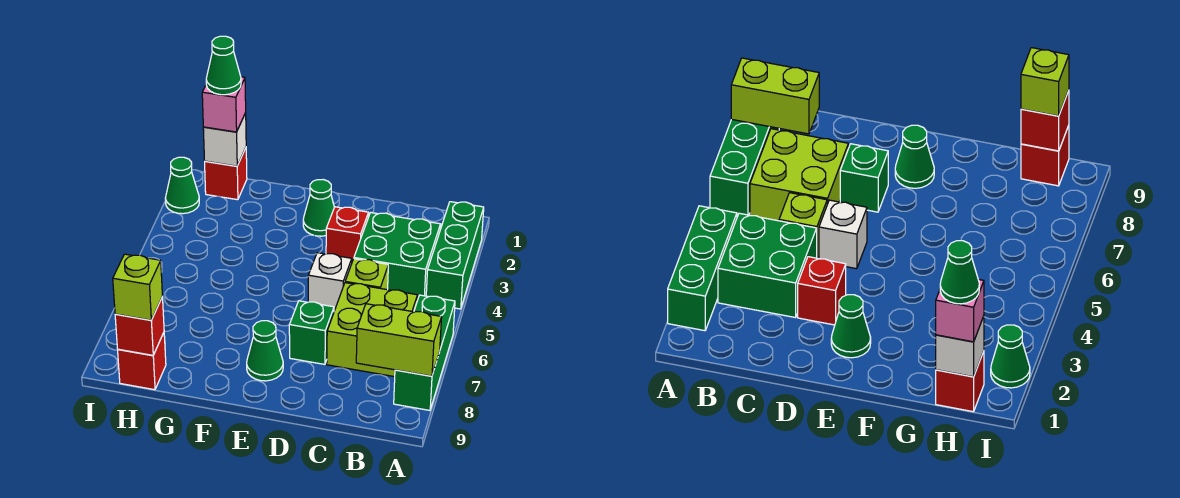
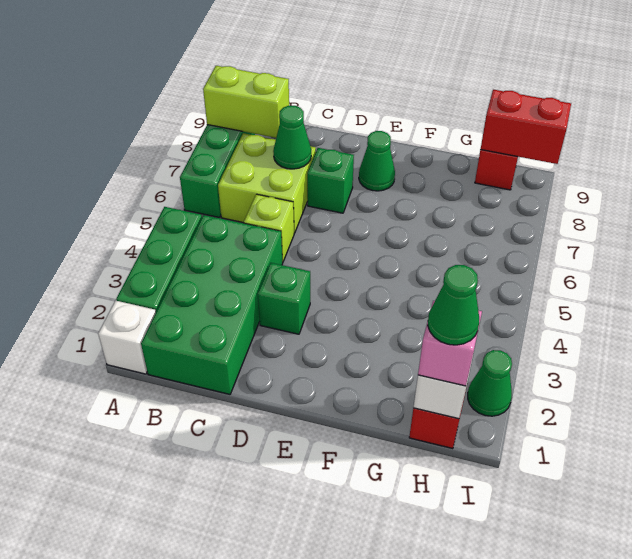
green 2x2 brick [354,213,441,300] -> green 2x4 brick [141,215,283,394]
red 1x1 brick [326,207,369,261] -> green 1x1 brick [258,263,310,334]
white 1x1 brick [308,253,352,311] -> white 1x1 brick moved to [98,301,156,374]
green 1x1 cone [303,180,334,236] -> green 1x1 cone moved to [273,106,311,169]
red 1x1 brick [115,297,164,355] -> red 1x2 brick [480,90,571,164]
lime 1x1 brick [113,254,162,320] -> none

